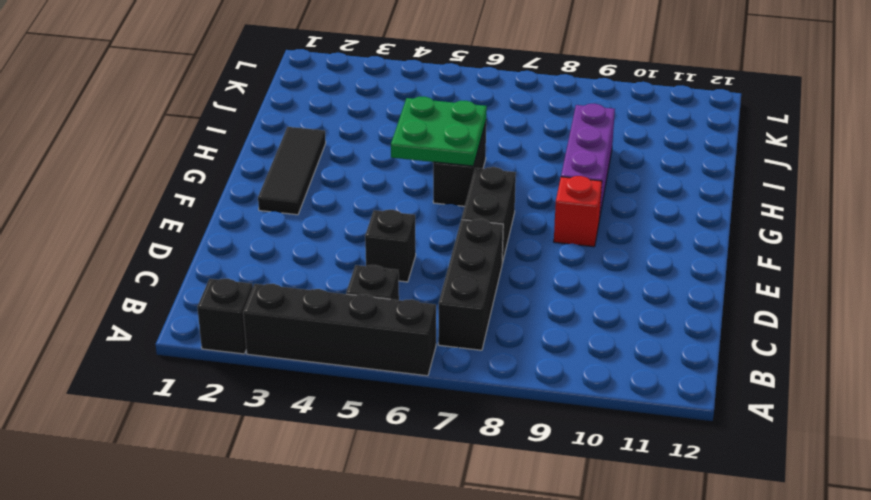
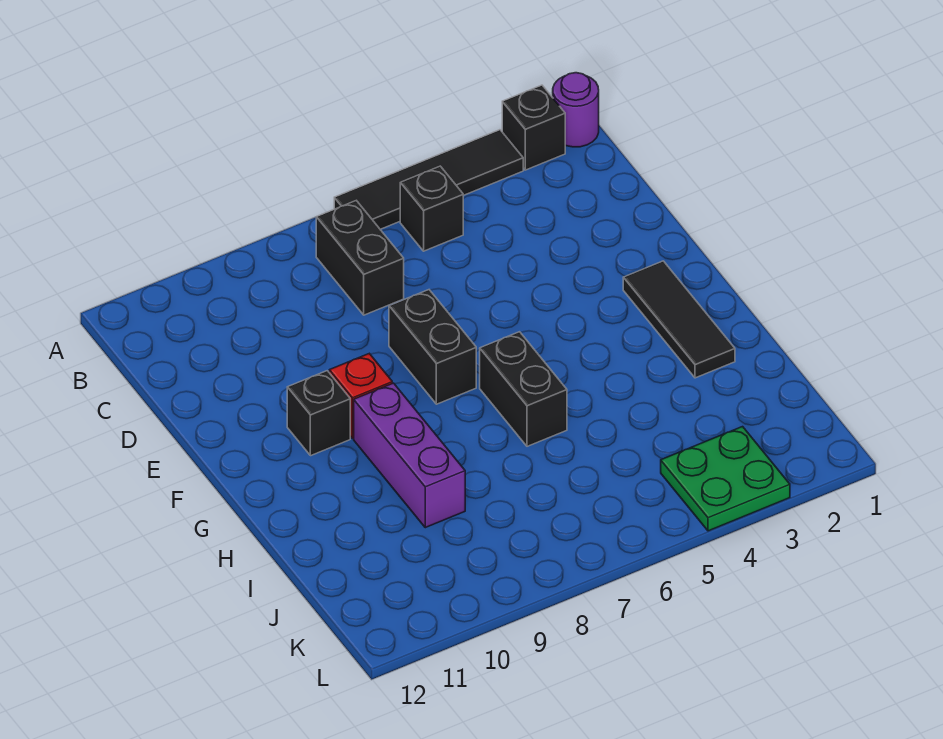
none -> purple 1x1 round brick [553,73,599,147]
black 1x4 brick [243,284,436,376] -> black 1x4 tile [334,130,523,229]
black 1x3 brick [438,219,503,350] -> black 1x2 brick [316,201,404,315]
black 1x1 brick [365,210,416,282] -> black 1x1 brick moved to [287,371,350,456]
green 2x2 plate [391,96,487,166] -> green 2x2 plate moved to [661,427,790,531]

